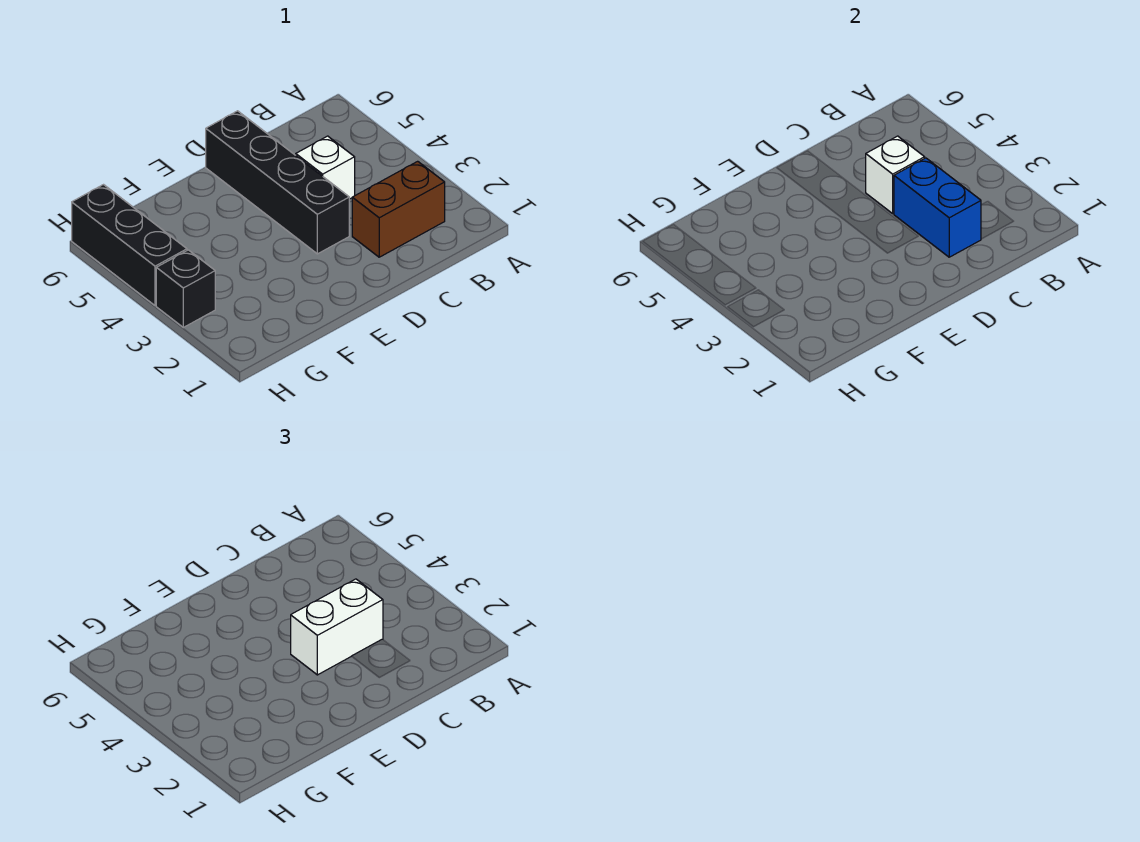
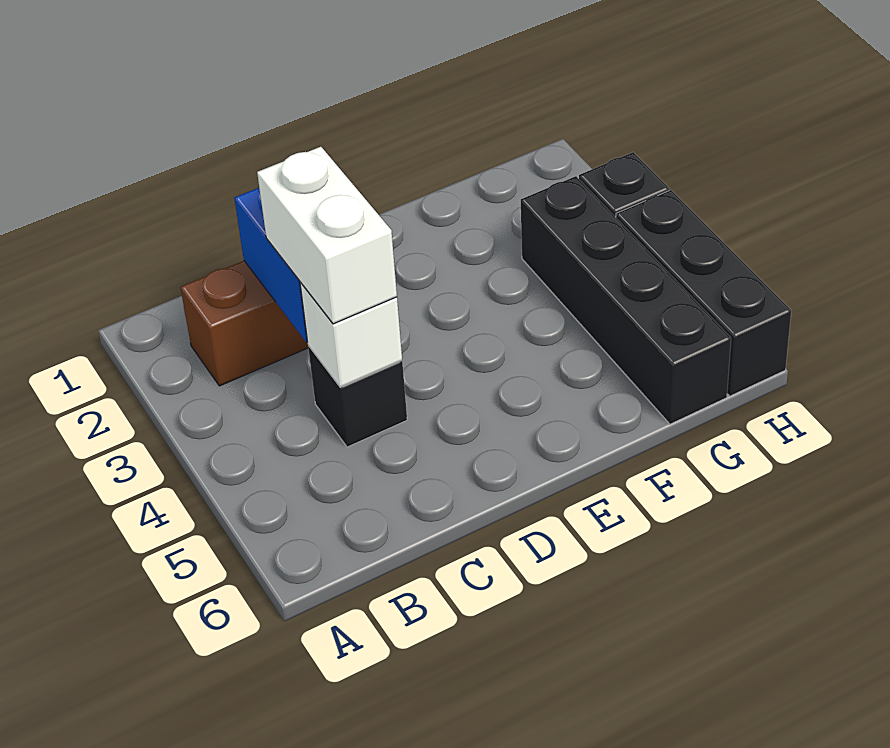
white 1x2 brick [291,579,383,675] -> white 1x2 brick turned to [257,147,397,324]
white 1x1 brick [296,136,355,199] -> black 1x1 brick [308,346,407,447]
black 1x4 brick [206,111,349,254] -> black 1x4 brick moved to [521,176,731,424]

